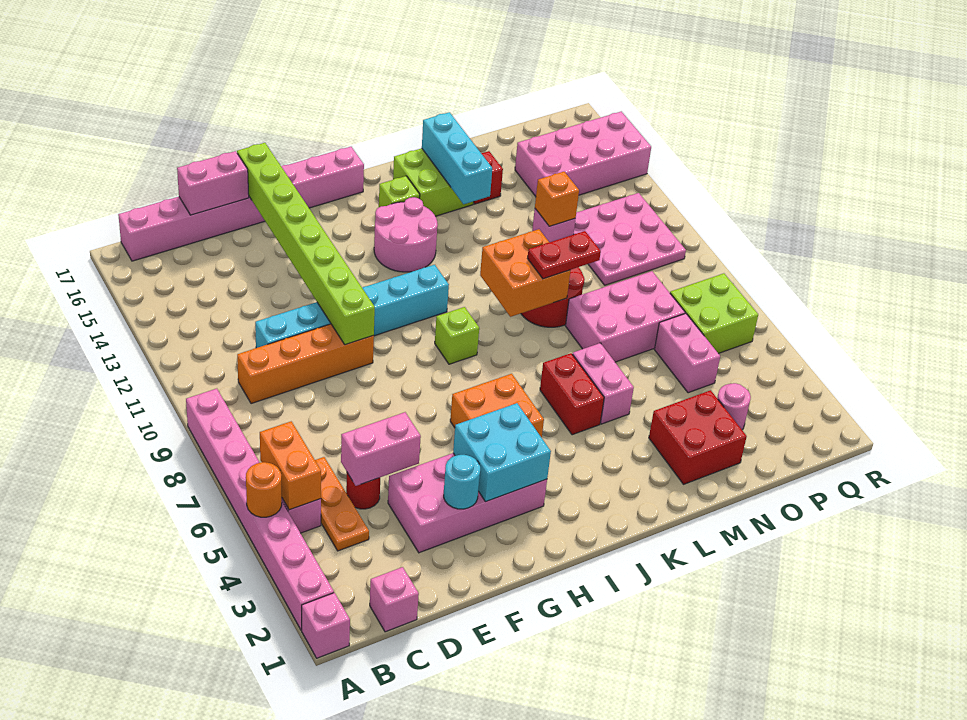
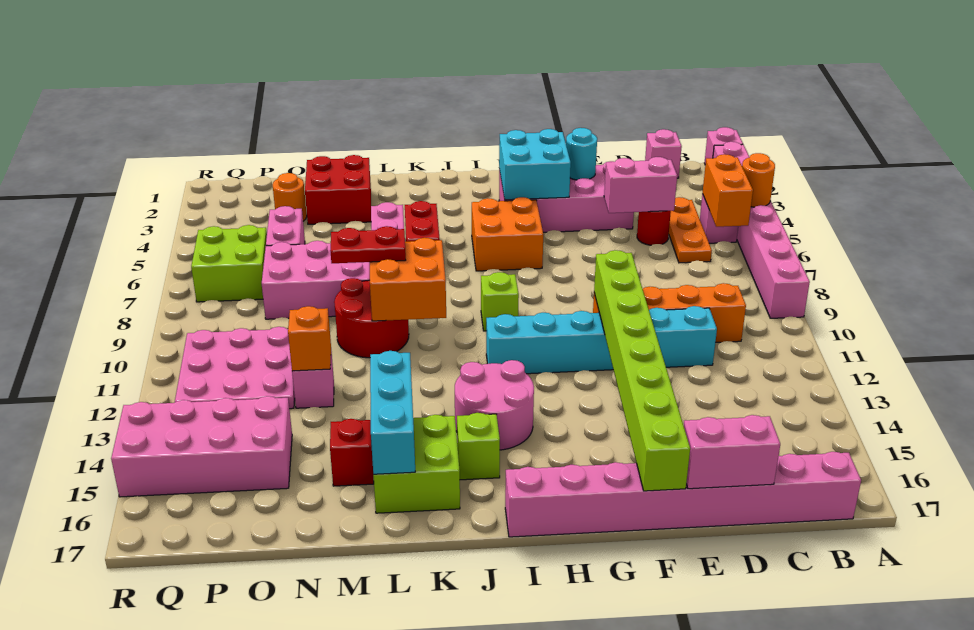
pink 1x1 round brick [717,383,751,430] -> orange 1x1 round brick [273,173,307,221]

